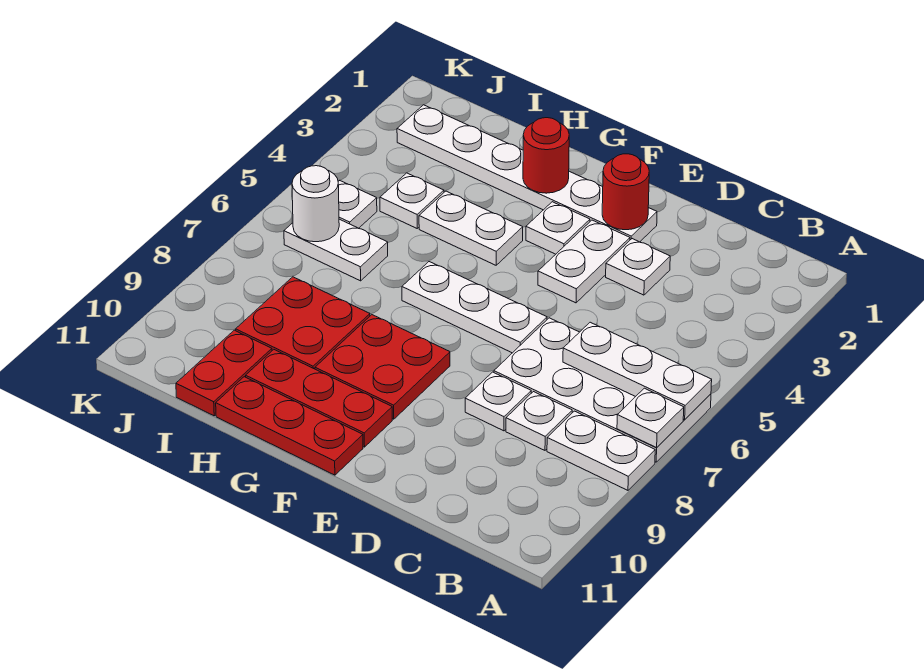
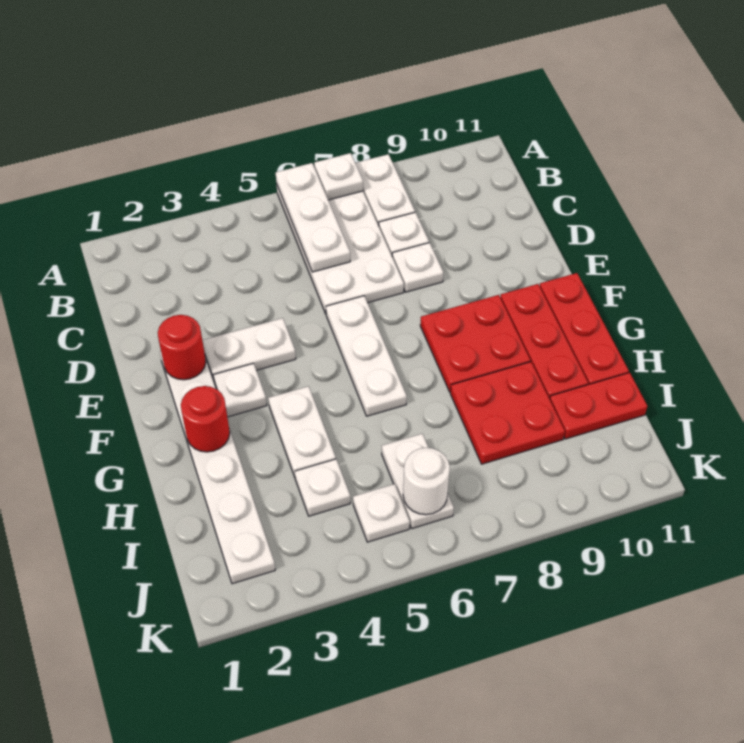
white 1x1 plate [606,239,670,295] -> none

